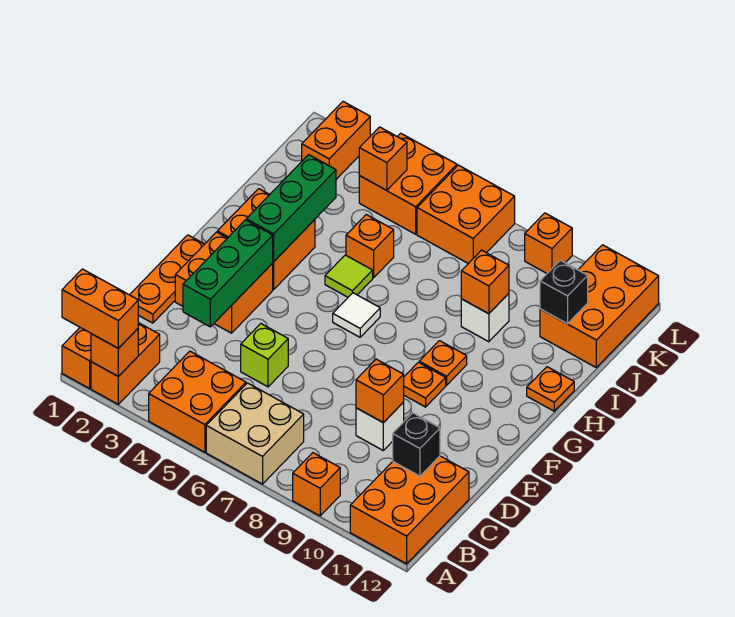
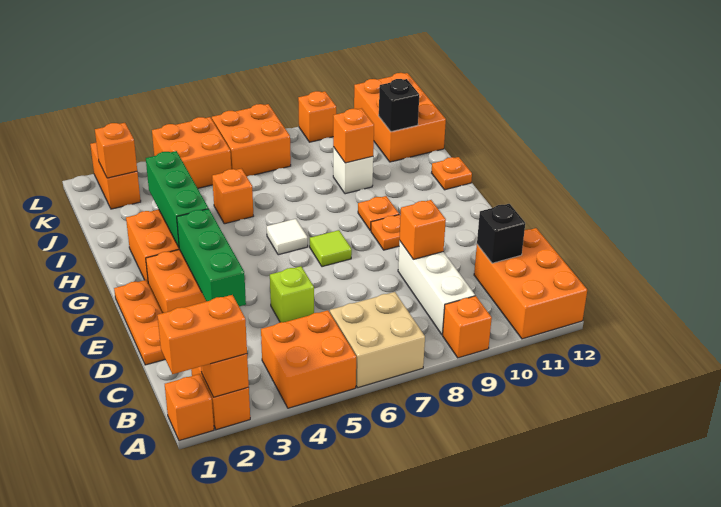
white 1x1 brick [356,403,404,450] -> white 1x3 brick [398,241,475,335]
lime 1x1 tile [325,255,373,297] -> lime 1x1 tile moved to [310,230,352,267]
orange 1x1 brick [359,127,407,190] -> orange 1x1 brick moved to [95,123,137,178]

